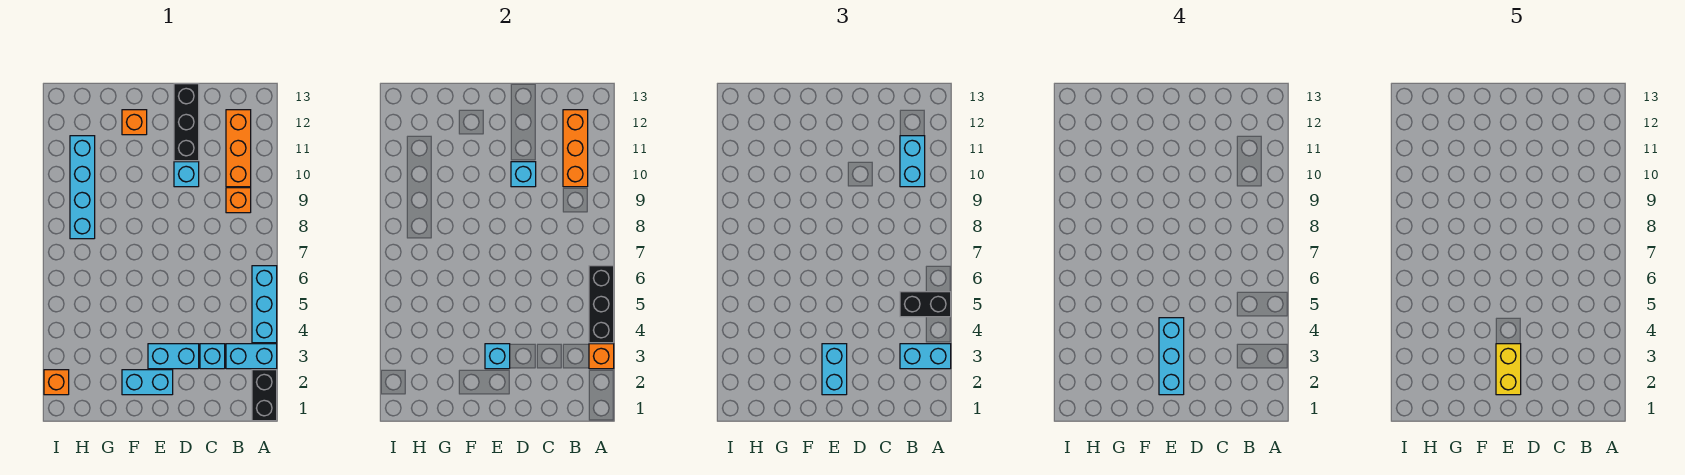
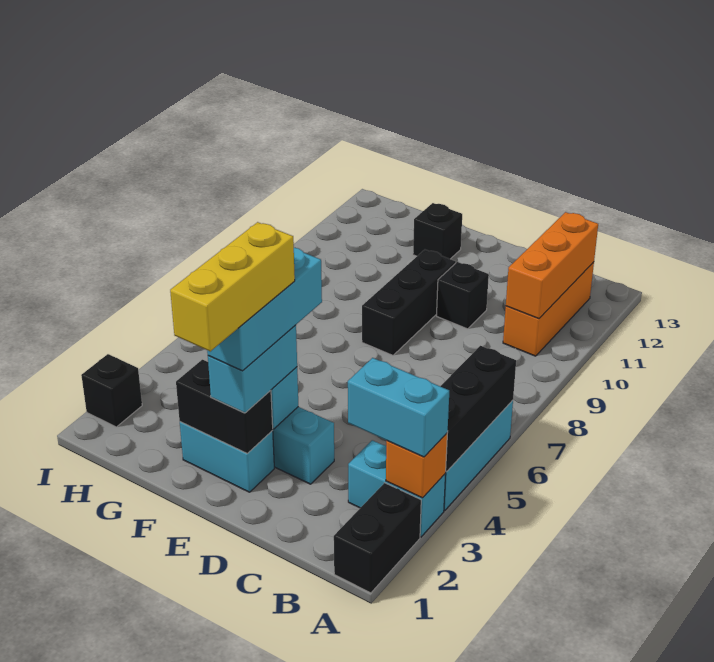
black 1x2 brick [900,292,951,317] -> black 1x2 brick moved to [176,360,273,454]
orange 1x1 brick [226,188,251,213] -> none
cyan 1x2 brick [900,136,925,187] -> none
cyan 1x1 brick [200,344,225,369] -> none
cyan 1x1 brick [174,162,199,187] -> black 1x1 brick [437,262,489,329]
cyan 1x1 brick [511,162,536,187] -> none
black 1x3 brick [174,84,199,161] -> black 1x3 brick moved to [362,250,456,355]
yellow 1x2 brick [1496,344,1521,395] -> yellow 1x3 brick [170,222,295,351]
orange 1x1 brick [122,110,147,135] -> black 1x1 brick [413,203,462,259]
cyan 1x4 brick [70,136,95,239] -> none
orange 1x1 brick [44,370,69,395] -> black 1x1 brick [81,354,142,427]

